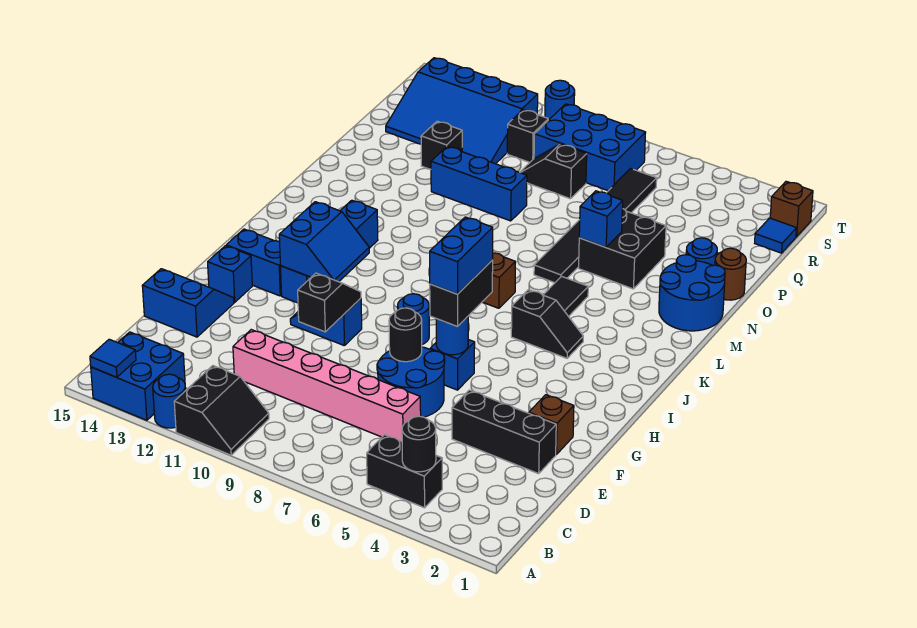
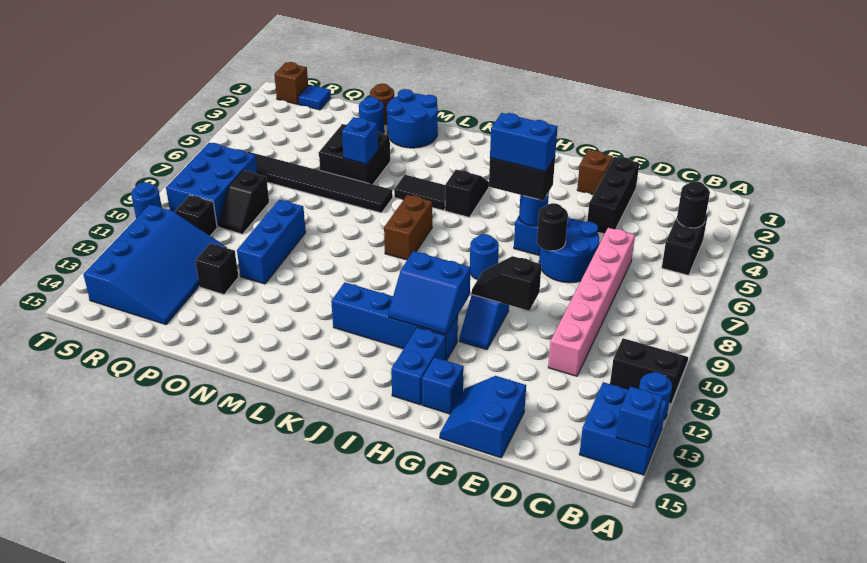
blue 1x1 tile [90,339,136,377] -> blue 1x1 brick [616,386,663,448]
blue 2x2 slope [279,202,369,282] -> blue 2x2 slope turned to [388,251,470,334]

